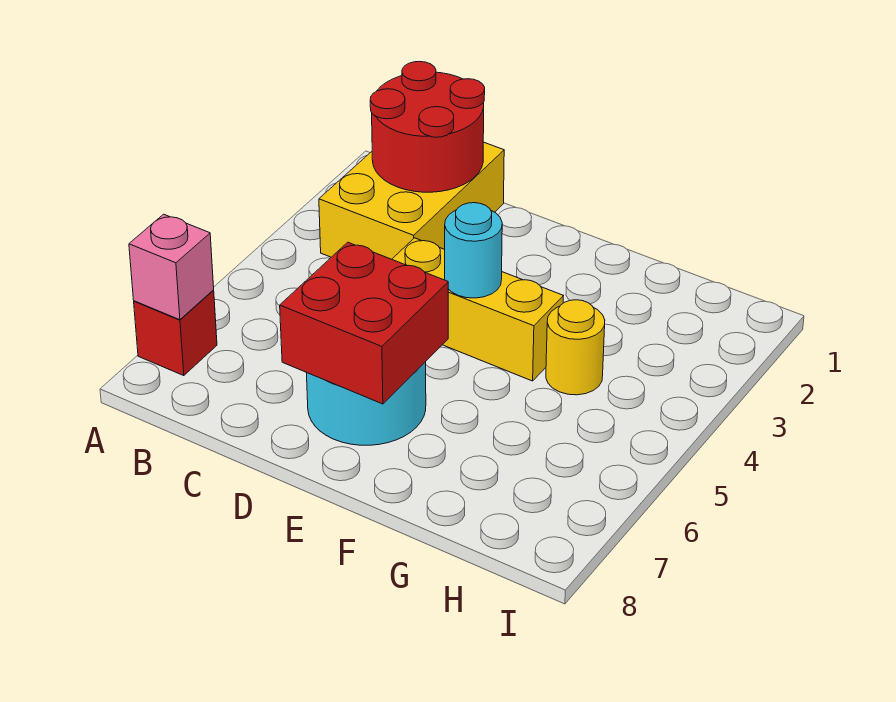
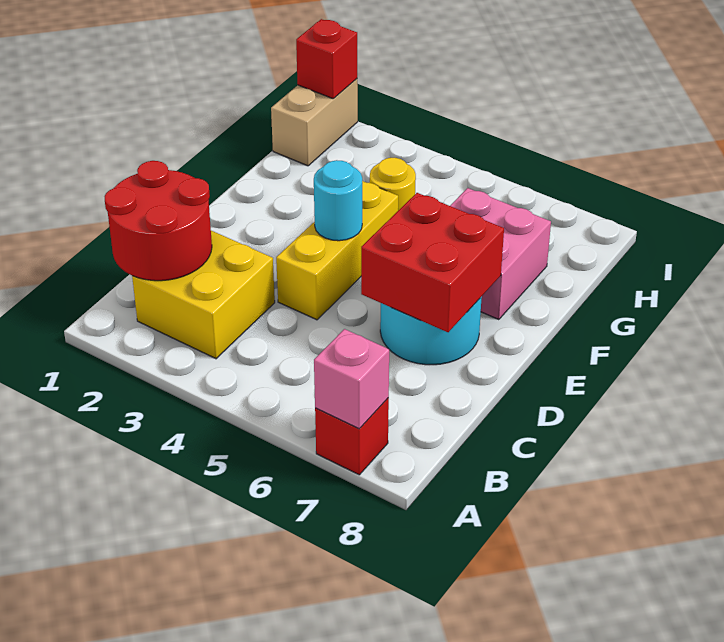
yellow 2x3 brick [319,142,504,259] -> yellow 2x2 brick [132,231,275,359]
none -> pink 2x2 brick [450,188,551,320]
none -> tan 1x2 brick [271,79,358,166]
none -> red 1x1 brick [296,19,357,99]

